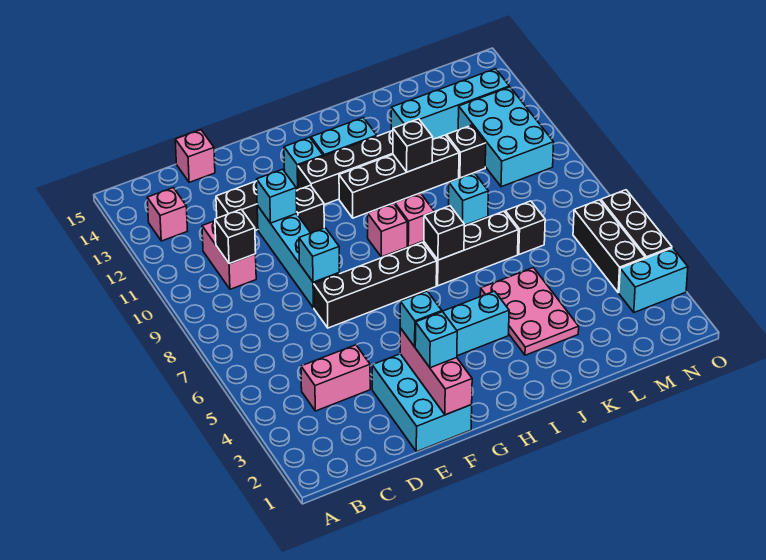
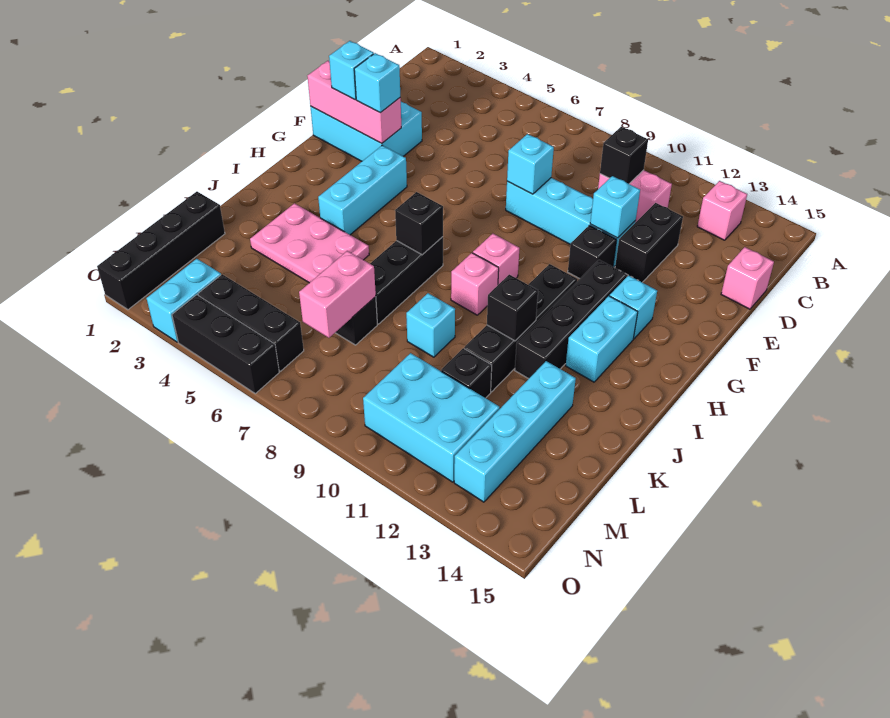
pink 1x2 brick [301,345,370,411] -> pink 1x2 brick moved to [299,251,376,338]
black 1x4 brick [314,242,437,328] -> black 1x4 brick moved to [97,192,225,310]

